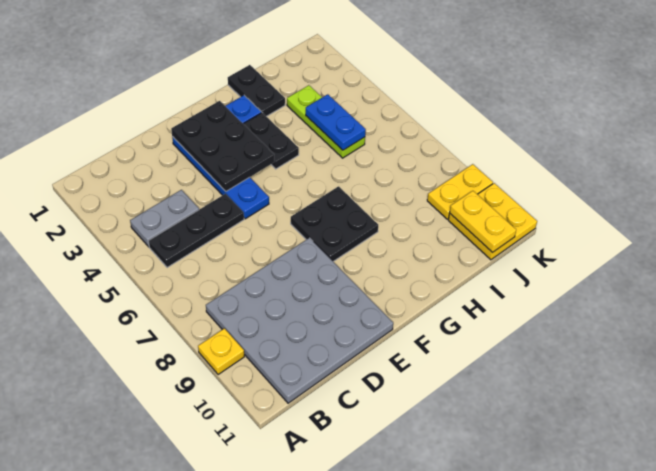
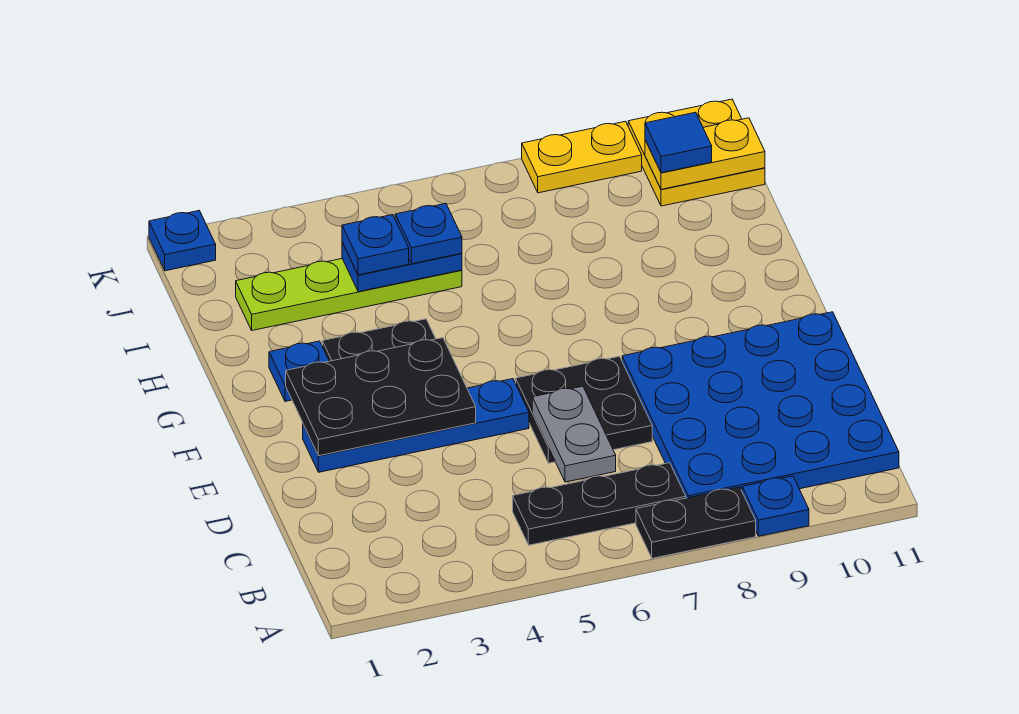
yellow 1x1 plate [198,328,244,375] -> blue 1x1 plate [742,476,809,536]
grey 1x2 plate [130,190,199,247] -> grey 1x2 plate moved to [532,386,616,482]
black 1x3 plate [148,194,244,268] -> black 1x3 plate turned to [513,463,686,545]
grey 4x4 plate [206,238,393,403] -> blue 4x4 plate [622,312,899,498]
black 2x2 plate [291,186,378,261] -> black 2x2 plate moved to [516,356,652,463]
black 1x2 plate [228,65,285,116] -> black 1x2 plate moved to [636,487,756,558]
lime 1x3 plate [287,85,365,158] -> lime 1x4 plate [236,259,462,330]
none -> blue 1x1 plate [342,215,409,275]
none -> blue 1x1 plate [395,204,462,264]
yellow 1x2 plate [427,164,493,219] -> yellow 1x2 plate turned to [522,121,642,193]
none -> blue 1x1 tile [645,112,712,173]
none -> blue 1x1 plate [149,211,216,271]

